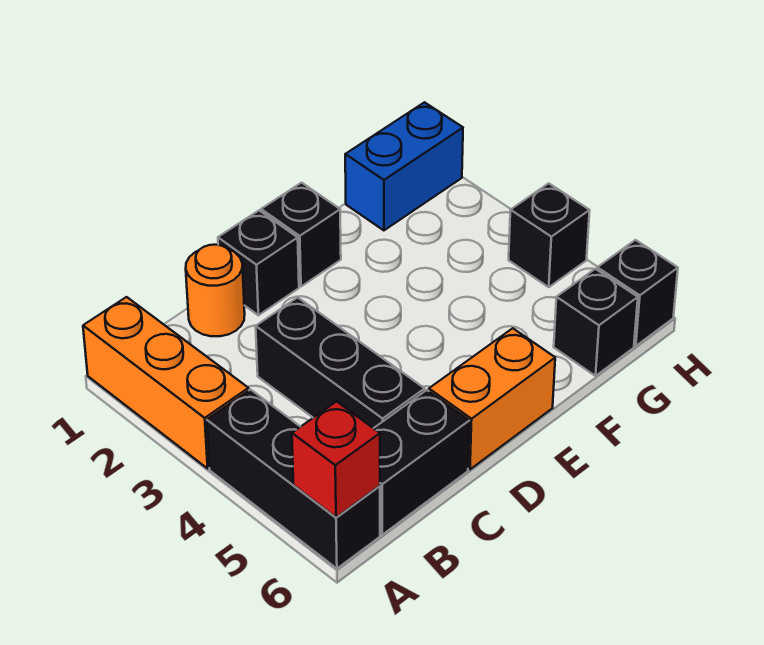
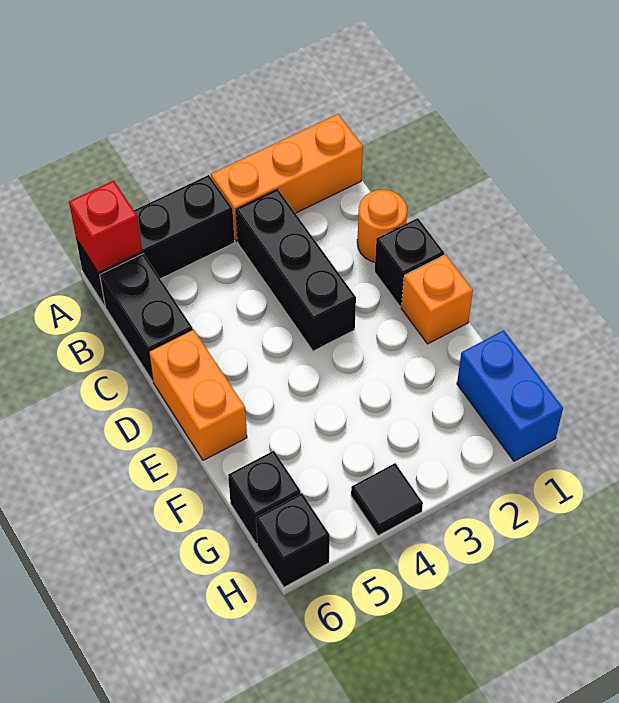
black 1x3 brick [256,297,425,428] -> black 1x3 brick turned to [236,189,356,351]
black 1x1 brick [261,183,341,286] -> orange 1x1 brick [401,254,473,344]
black 1x1 brick [509,183,590,287] -> black 1x1 tile [351,463,423,536]

